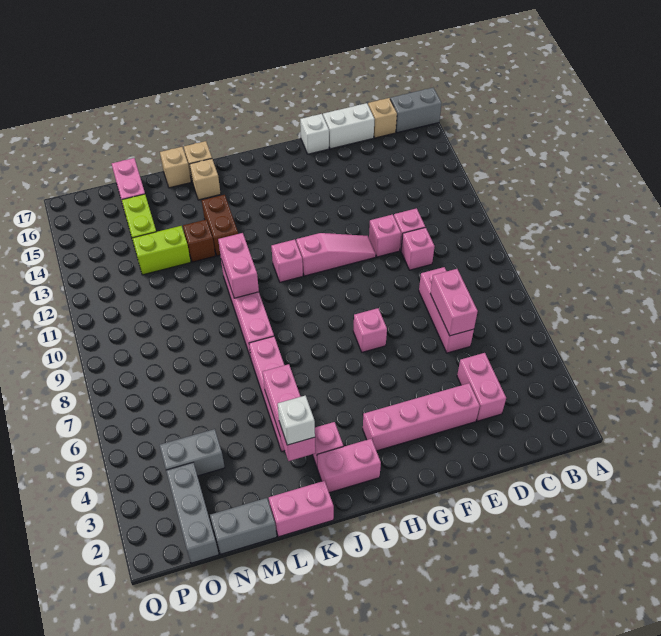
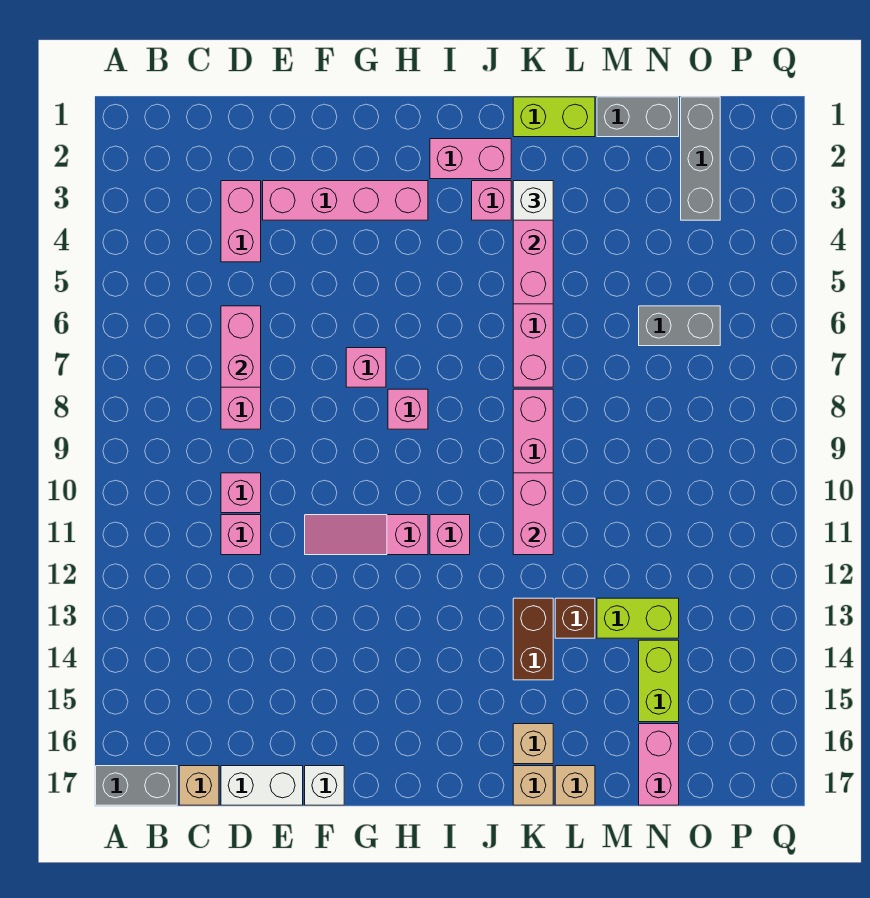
pink 1x1 brick [369,214,401,257] -> pink 1x1 brick moved to [388,389,428,429]
pink 1x2 brick [269,481,334,537] -> lime 1x2 brick [513,97,595,137]
grey 1x2 brick [160,429,225,476] -> grey 1x2 brick moved to [639,306,720,346]

